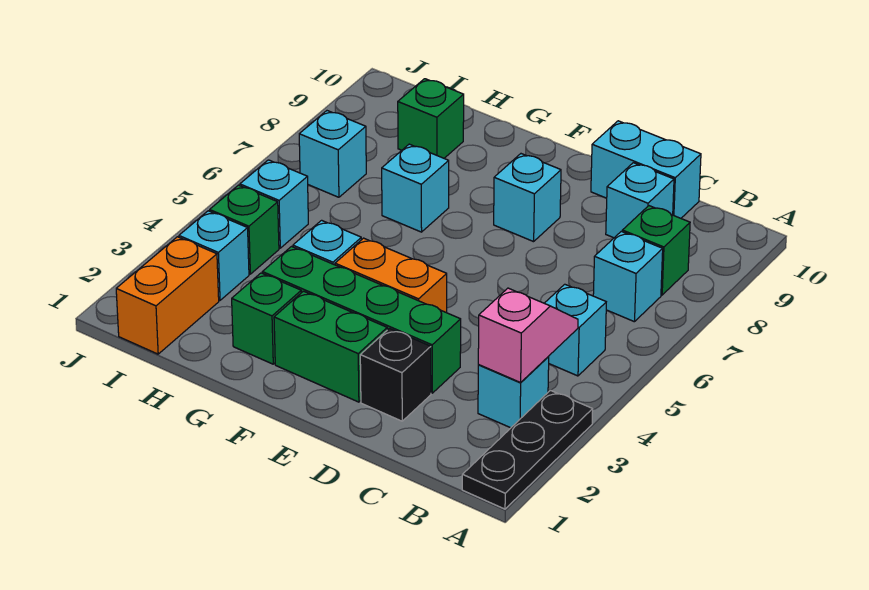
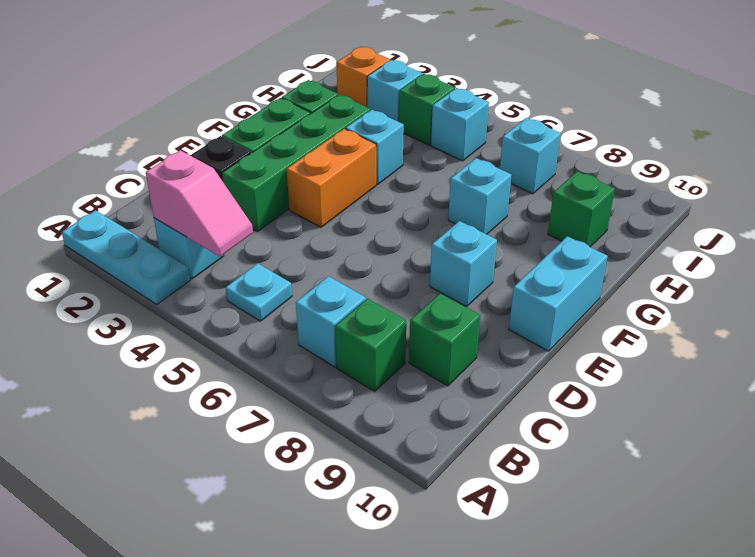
black 1x3 plate [462,390,593,509] -> cyan 1x3 plate [62,210,190,304]
cyan 1x1 brick [544,284,606,376] -> cyan 1x1 plate [226,263,292,321]
cyan 1x1 brick [606,163,674,238] -> green 1x1 brick [409,293,480,386]
cyan 1x2 brick [591,121,701,218] -> cyan 1x2 brick moved to [509,236,608,351]
orange 1x2 brick [116,237,219,354] -> orange 1x1 brick [336,47,390,107]

